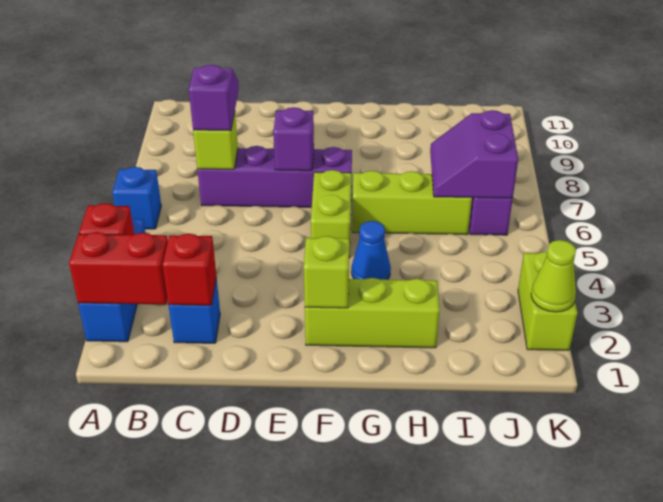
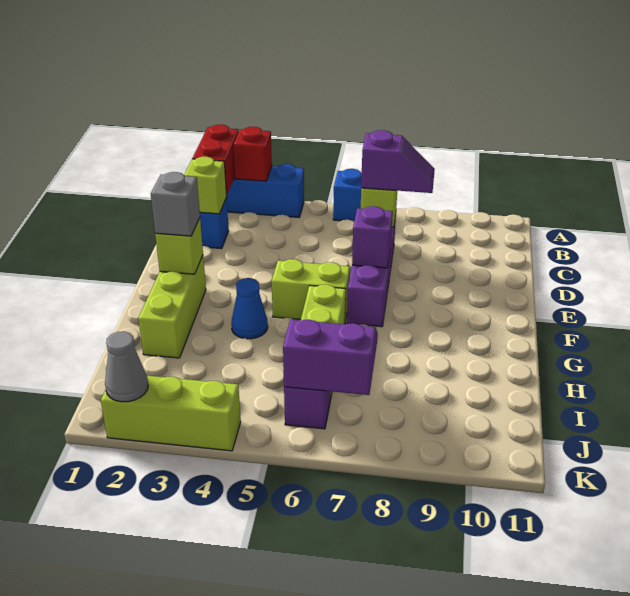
red 1x1 brick [163,234,216,305] -> lime 1x1 brick [184,157,227,214]
none -> grey 1x1 brick [151,172,200,236]
lime 1x2 brick [518,252,577,350] -> lime 1x3 brick [101,376,241,451]
lime 1x1 cone [531,240,576,312] -> grey 1x1 cone [105,331,148,402]

